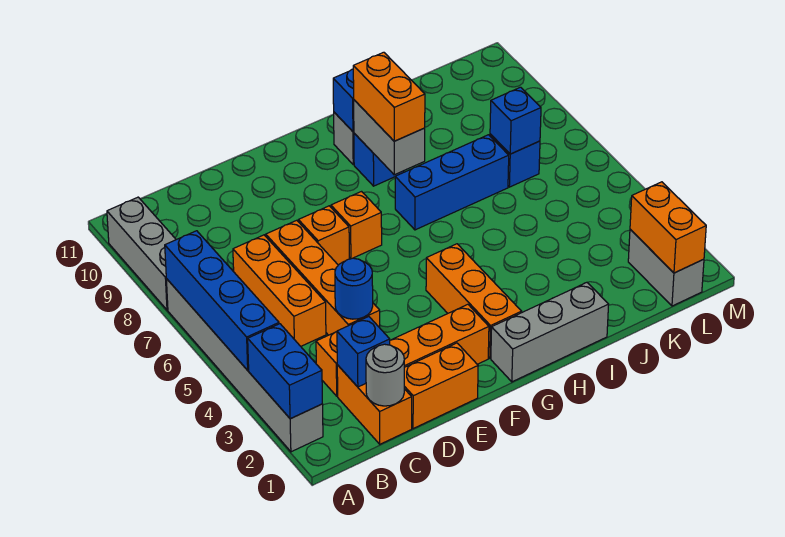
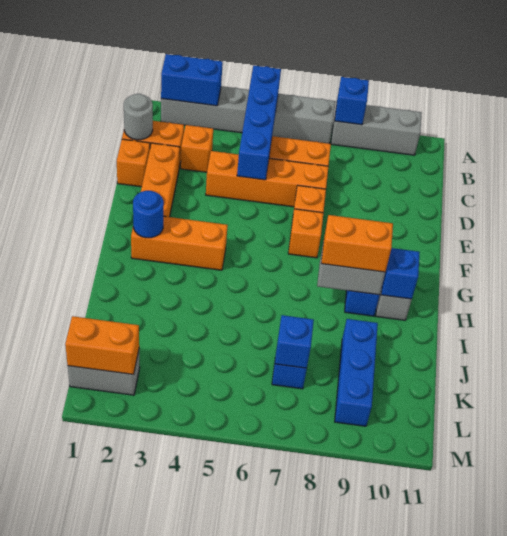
blue 1x4 brick [165,231,279,370] -> blue 1x4 brick turned to [237,66,281,180]
blue 1x1 brick [337,317,390,387] -> blue 1x1 brick moved to [335,77,369,125]
orange 1x2 brick [404,343,478,429] -> orange 1x1 brick [117,139,150,187]
blue 1x1 round brick [335,258,373,319] -> blue 1x1 round brick moved to [133,191,164,238]
grey 1x3 brick [491,282,609,382] -> none
blue 1x3 brick [395,135,509,230] -> blue 1x3 brick moved to [335,319,378,426]

